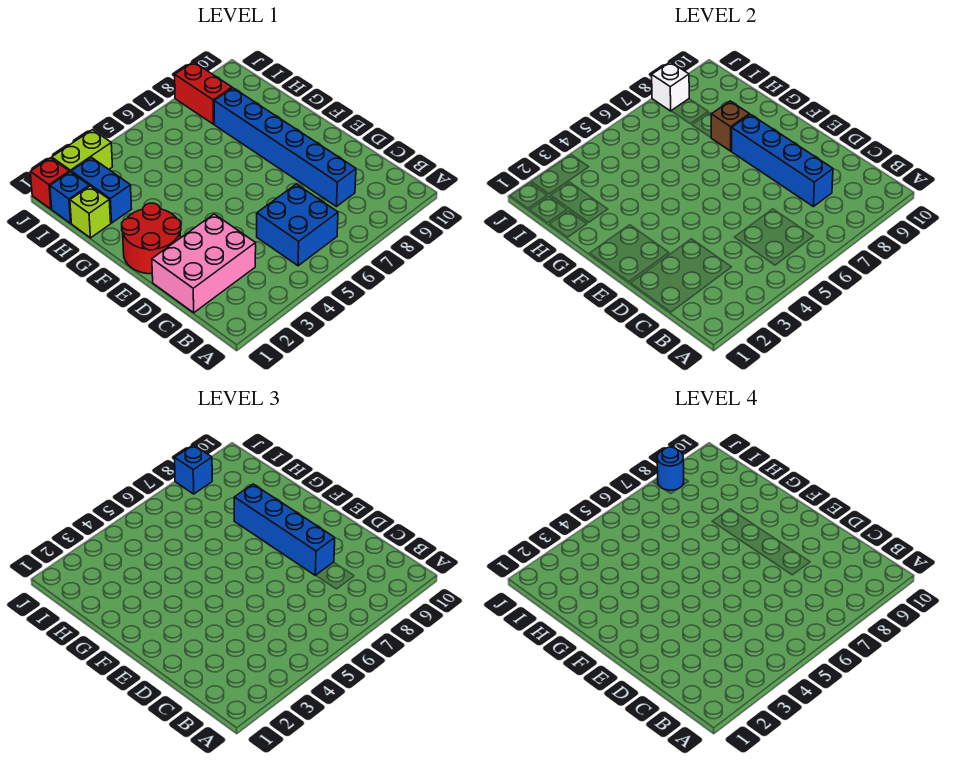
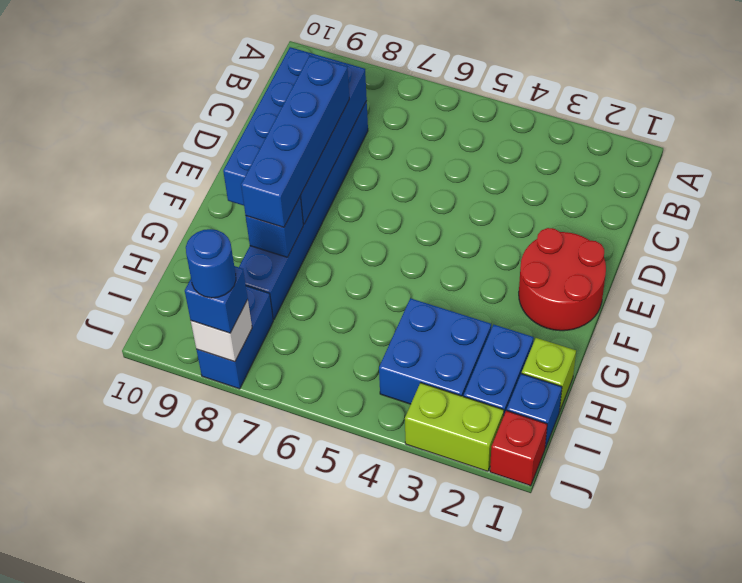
blue 2x2 brick [257,184,338,266] -> blue 2x2 brick moved to [379,298,491,404]
pink 2x3 brick [152,214,256,313] -> none
blue 1x4 brick [732,114,833,207] -> blue 2x4 brick [223,47,367,224]
brown 1x1 brick [711,101,749,151] -> blue 1x1 brick [245,196,303,257]
red 1x2 brick [175,62,232,124] -> blue 1x2 brick [196,286,273,389]

